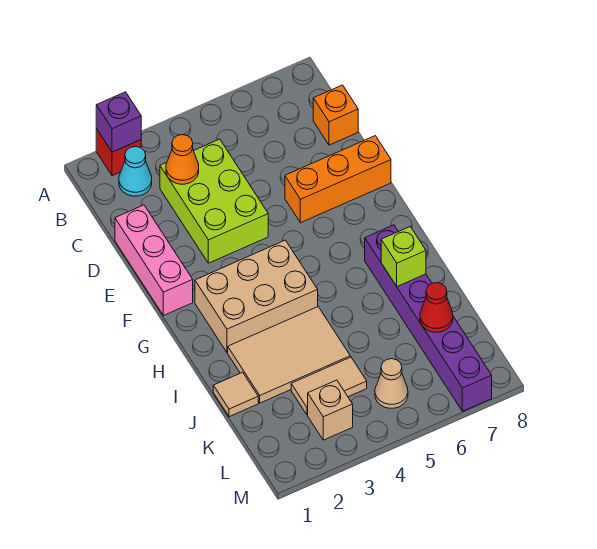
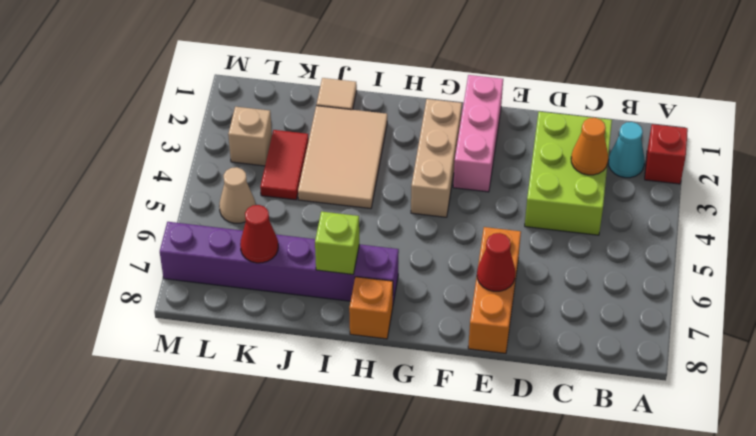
purple 1x1 brick [96,92,141,152] -> none
lime 2x3 brick [160,139,268,263] -> lime 2x3 brick turned to [525,112,612,235]
orange 1x1 brick [313,85,358,145] -> orange 1x1 brick moved to [349,277,393,339]
pink 1x3 brick [115,205,193,316] -> pink 1x3 brick turned to [453,75,503,192]
none -> red 1x1 cone [477,233,515,291]
tan 2x3 brick [195,240,318,353] -> tan 1x3 brick [411,99,462,217]
tan 1x2 tile [291,357,367,415] -> red 1x2 tile [260,130,309,200]

